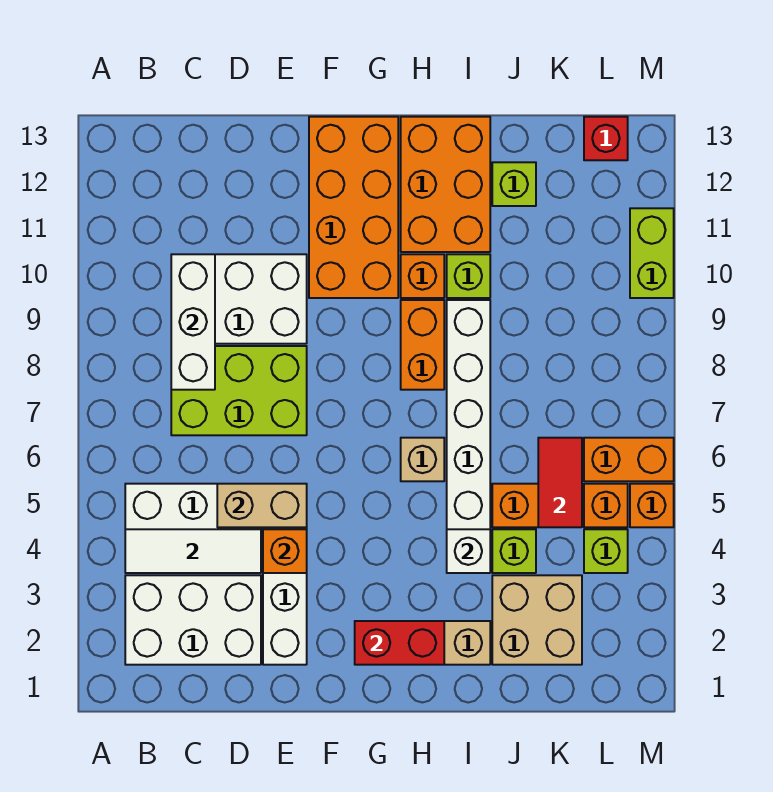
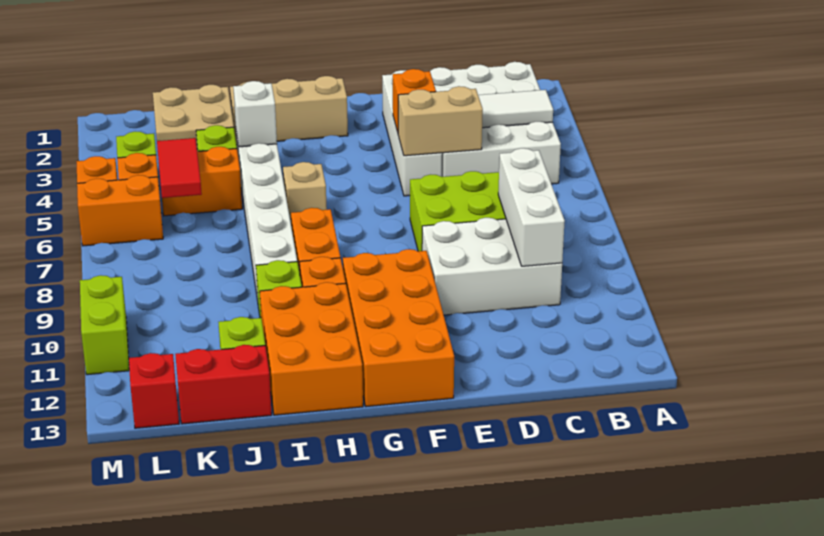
red 1x2 brick [355,621,444,665] -> red 1x2 brick moved to [175,345,272,424]

